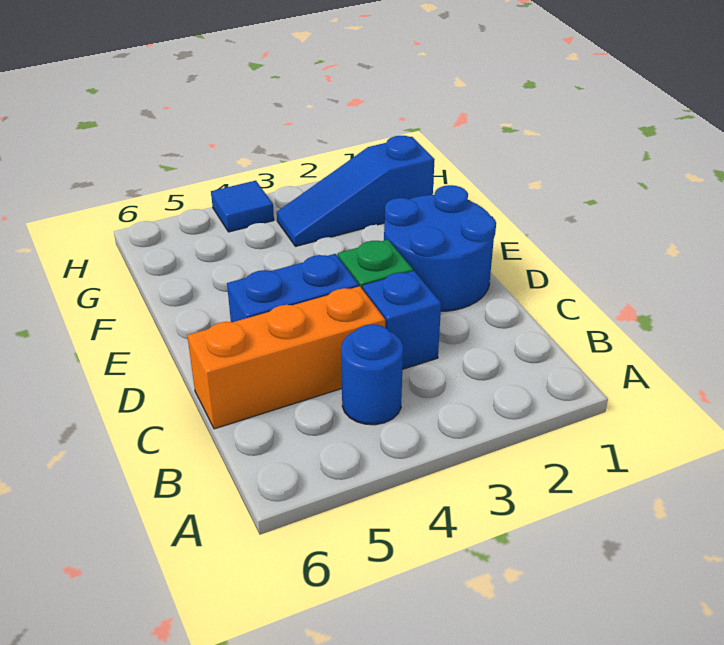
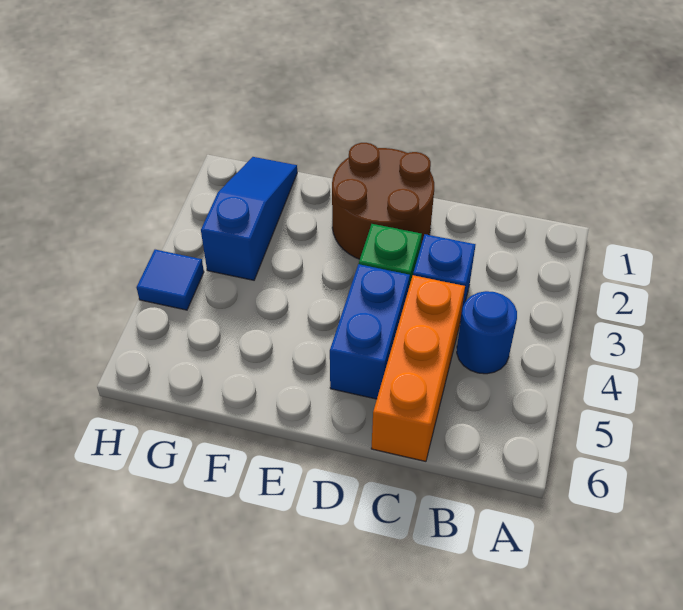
blue 2x2 round brick [384,185,496,311] -> brown 2x2 round brick [332,143,434,259]
blue 1x3 slope [277,136,435,246] -> blue 1x3 slope turned to [201,157,297,280]

